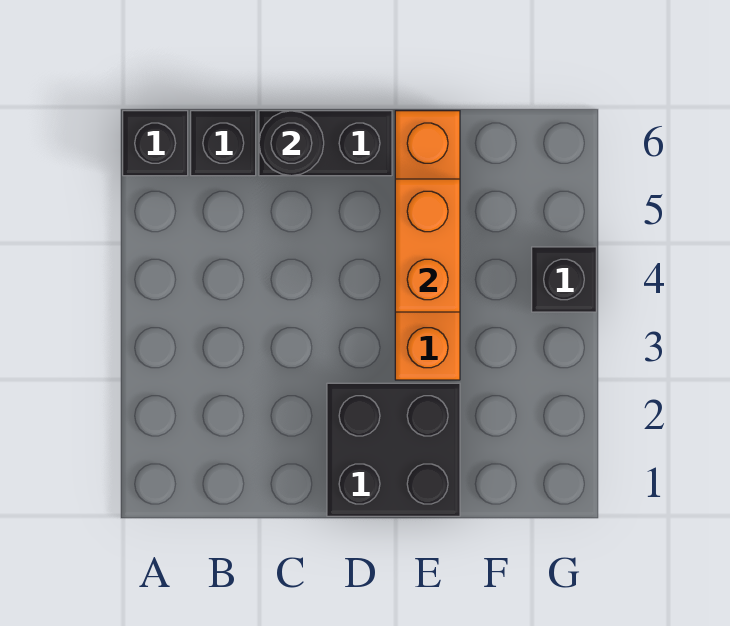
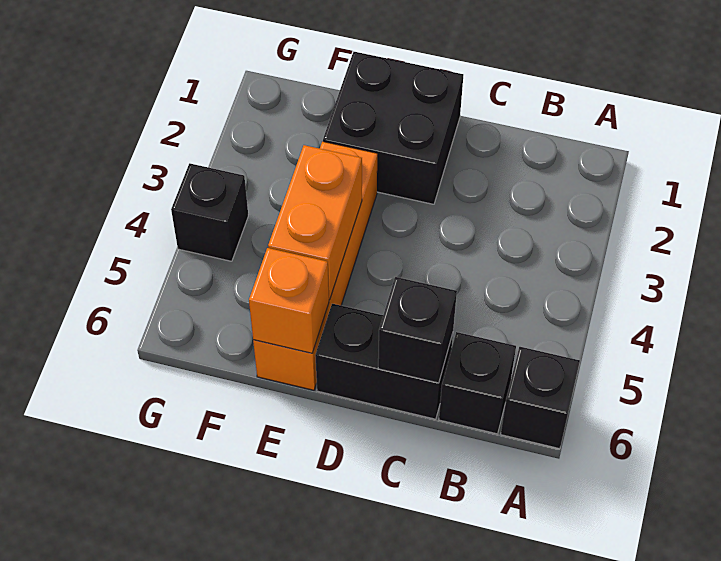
black 1x1 round brick [259,111,324,176] -> black 1x1 brick [378,277,457,383]
none -> orange 1x1 brick [249,248,329,353]

